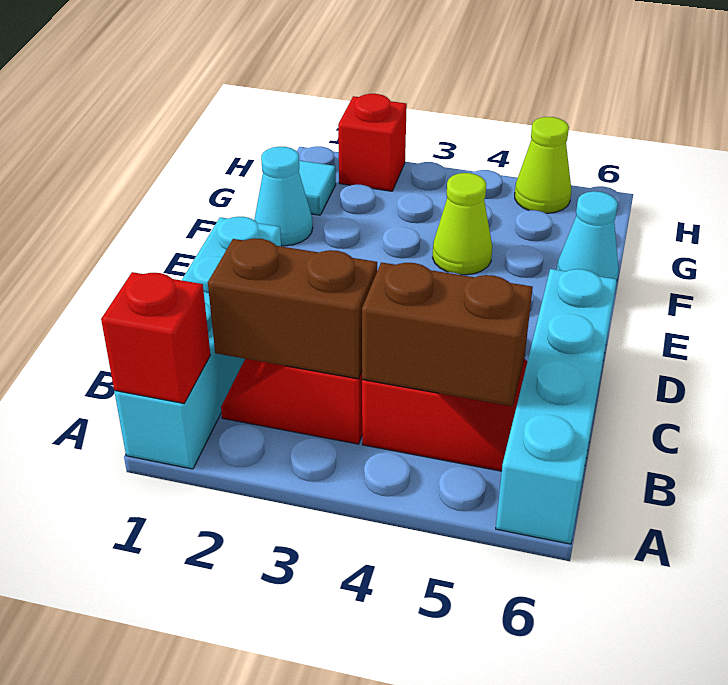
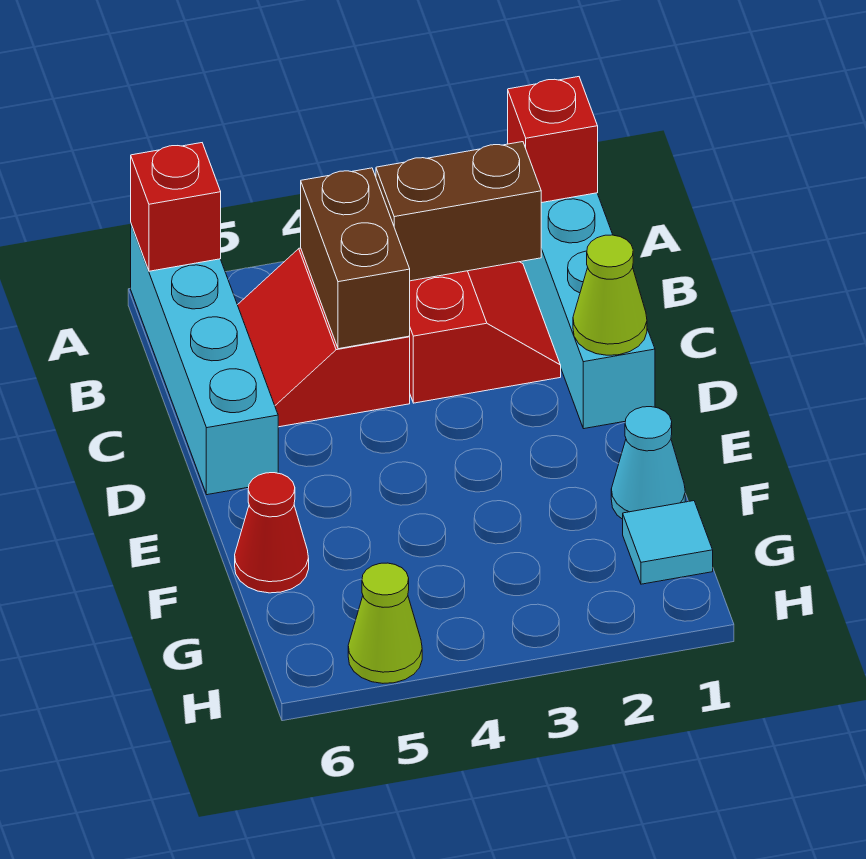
brown 1x2 brick [362,262,533,406] -> brown 1x2 brick turned to [301,168,410,349]
lime 1x1 cone [433,173,492,275] -> lime 1x1 cone moved to [573,235,647,355]
cyan 1x1 cone [557,191,619,279] -> red 1x1 cone [235,473,309,593]
red 1x1 brick [338,94,407,191] -> red 1x1 brick moved to [131,143,221,271]

